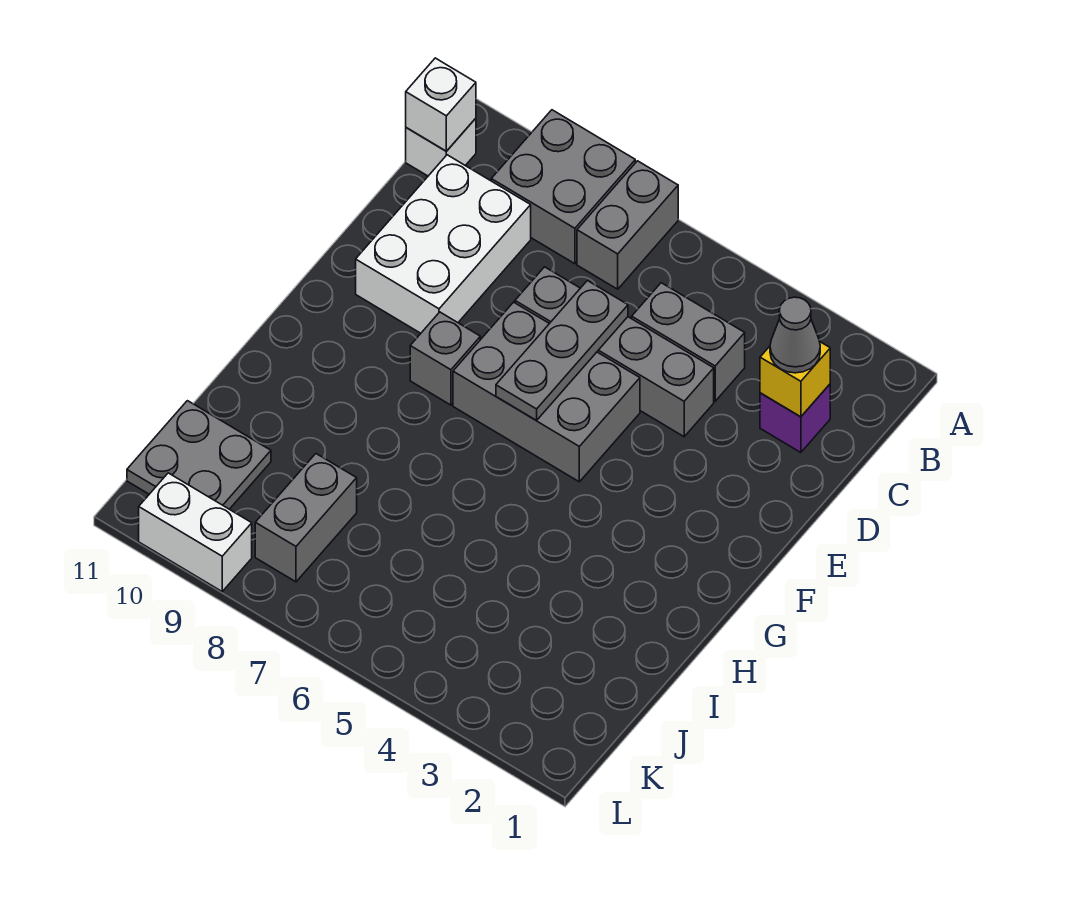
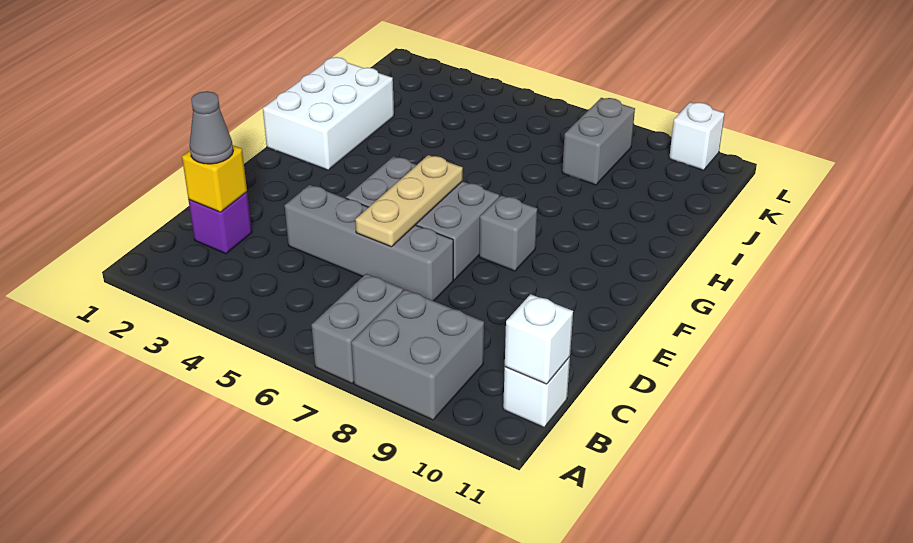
grey 1x2 brick [632,283,745,401] -> none
white 2x3 brick [356,155,531,333] -> white 2x3 brick moved to [263,57,394,170]
grey 1x3 plate [496,281,628,420] -> tan 1x3 plate [355,155,463,247]
grey 2x2 plate [127,401,271,509] -> none
white 1x2 brick [139,473,252,591] -> white 1x1 brick [669,102,725,170]

